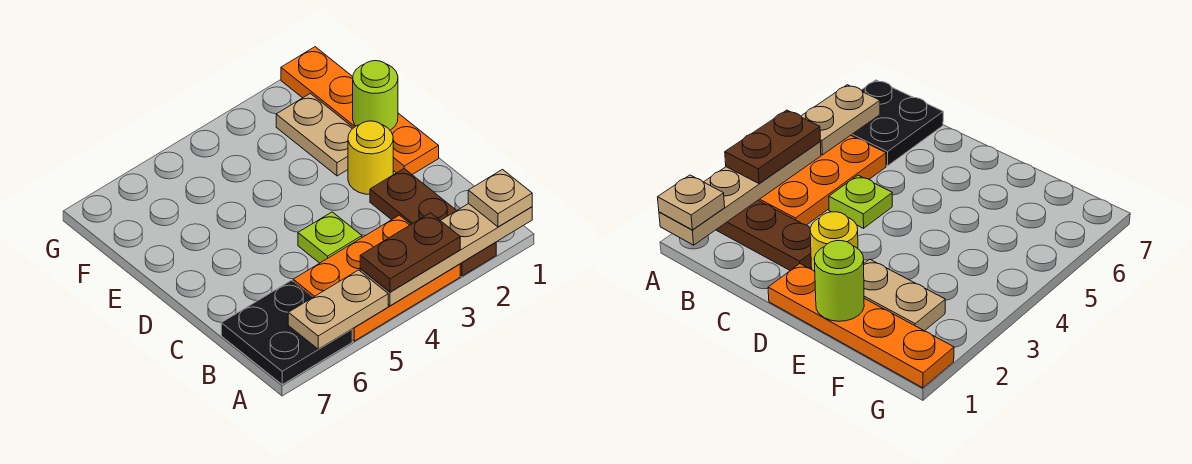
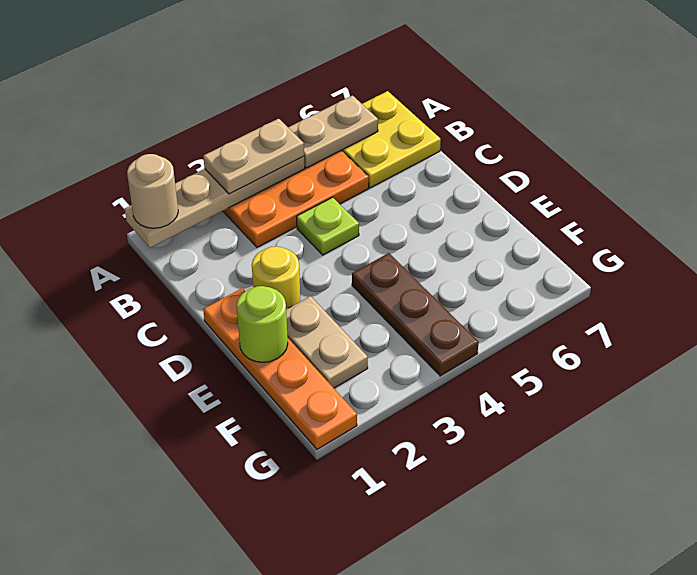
tan 1x1 plate [468,170,532,227] -> tan 1x1 round brick [127,154,178,228]
brown 1x3 plate [370,169,496,276] -> brown 1x3 plate moved to [352,253,479,376]
brown 1x2 plate [360,213,460,292] -> tan 1x2 plate [203,119,304,194]
black 2x2 plate [221,280,352,384] -> yellow 2x2 plate [342,91,441,188]

